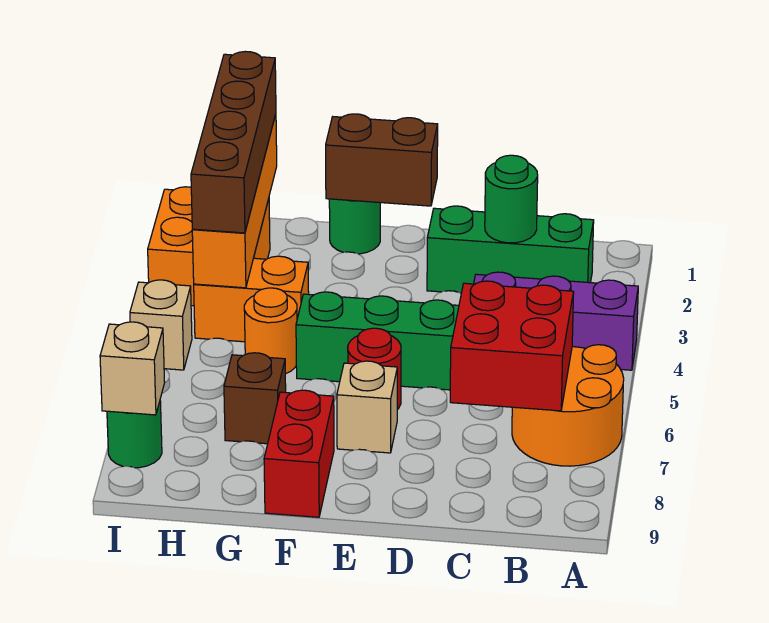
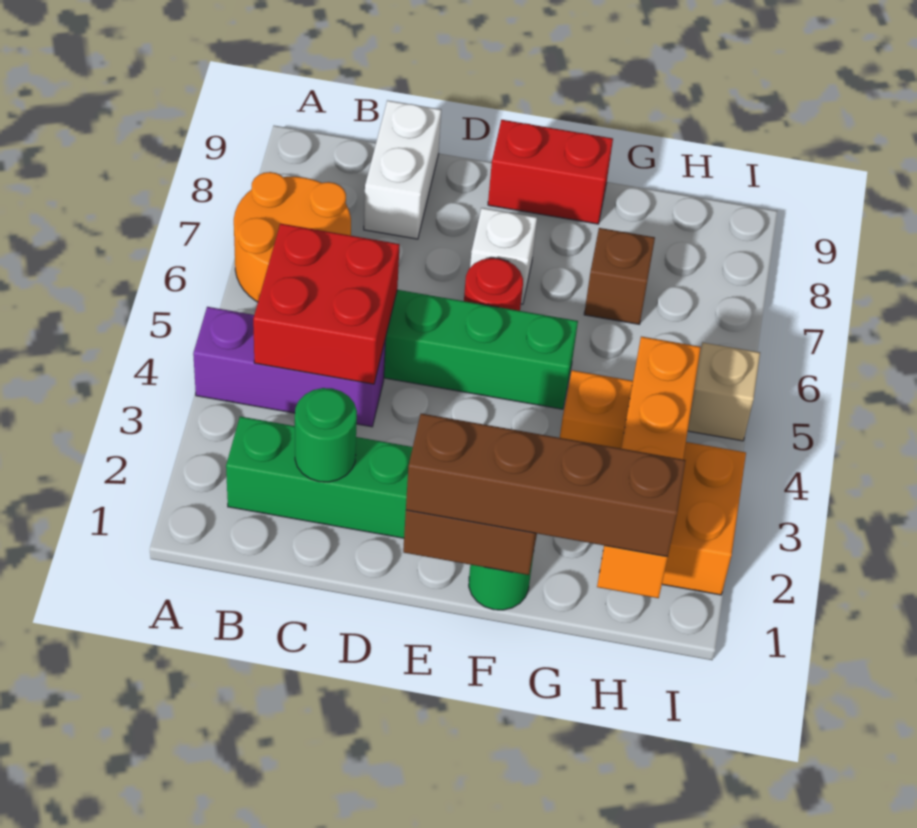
red 2x2 brick [450,281,574,411] -> red 2x2 brick moved to [253,224,400,384]
none -> white 1x2 brick [364,100,441,239]
tan 1x1 brick [337,361,397,453] -> white 1x1 brick [470,208,537,304]
red 1x2 brick [264,390,334,517] -> red 1x2 brick turned to [488,120,613,224]
orange 1x1 round brick [244,288,297,374] -> none
brown 1x4 brick [191,51,276,233] -> brown 1x4 brick turned to [406,414,686,557]
green 1x1 round brick [107,401,162,468] -> none
tan 1x1 brick [100,322,165,415] -> none

